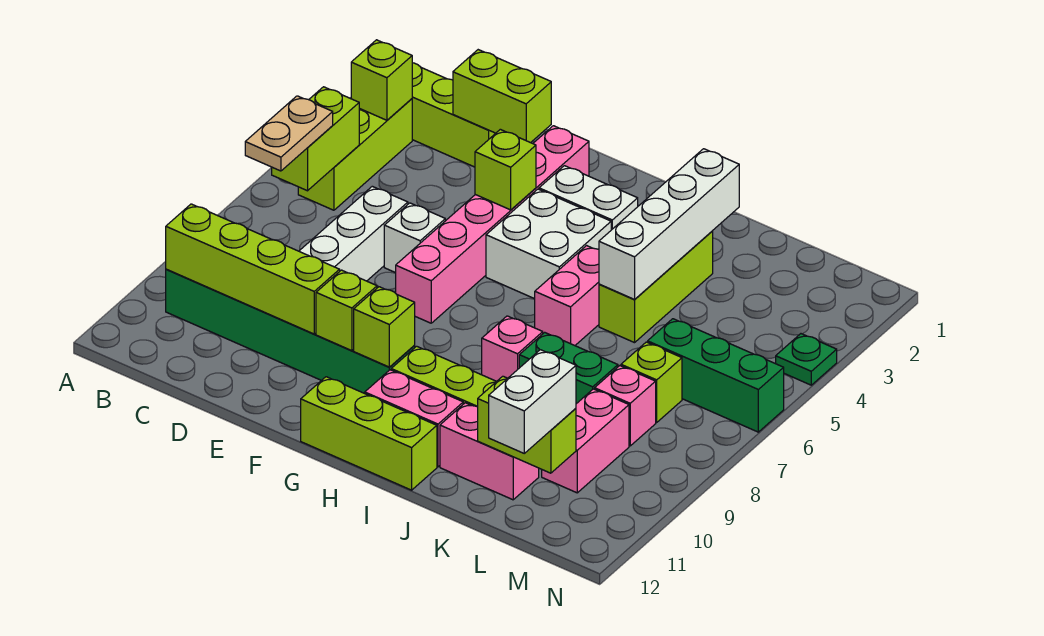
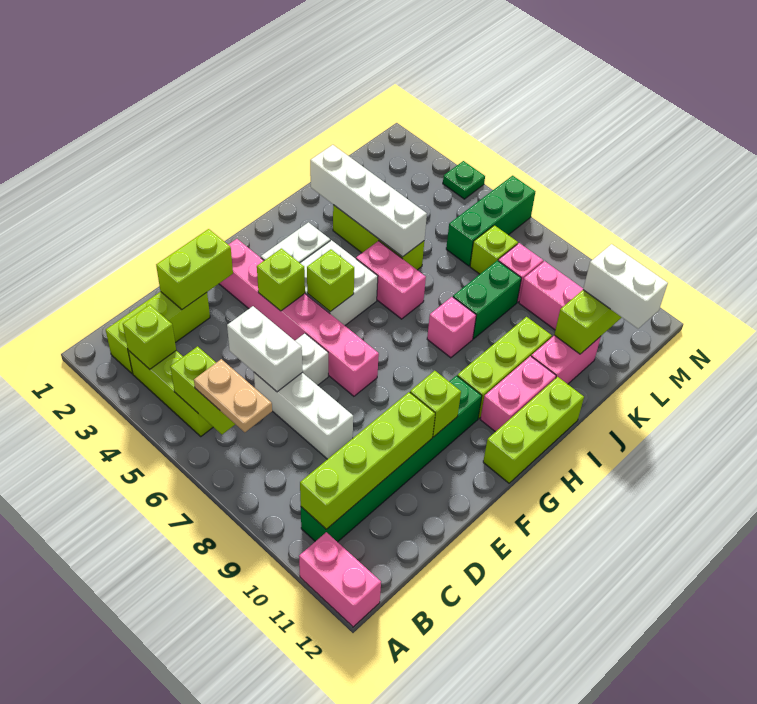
none -> pink 1x2 brick [299,532,381,627]
none -> white 1x2 brick [227,306,302,392]
lime 1x1 brick [354,287,415,367] -> lime 1x1 brick moved to [307,249,354,312]

